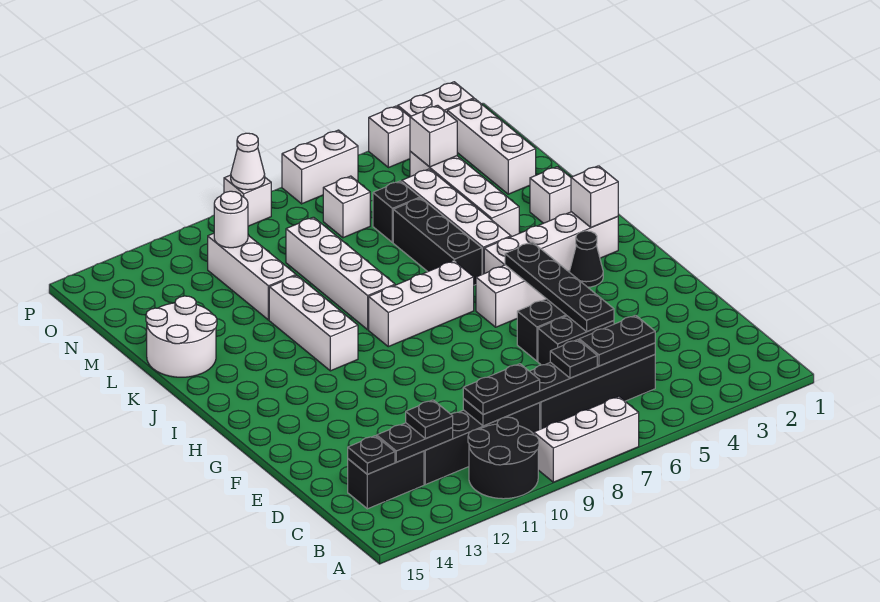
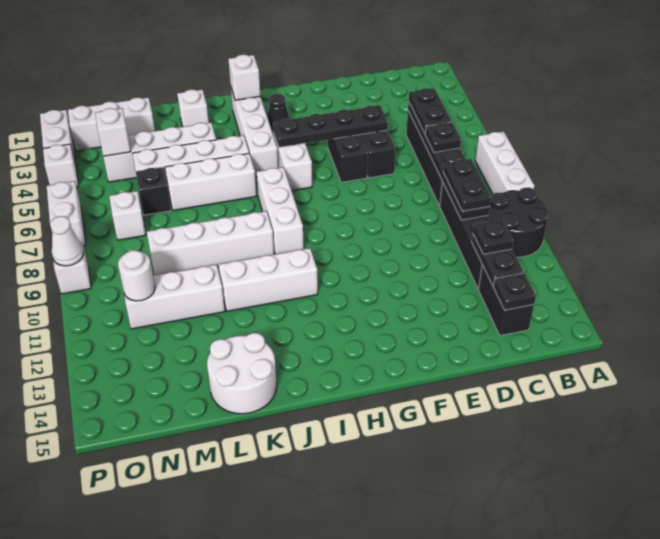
black 1x3 brick [393,198,482,285] -> white 1x3 brick [165,153,257,210]

